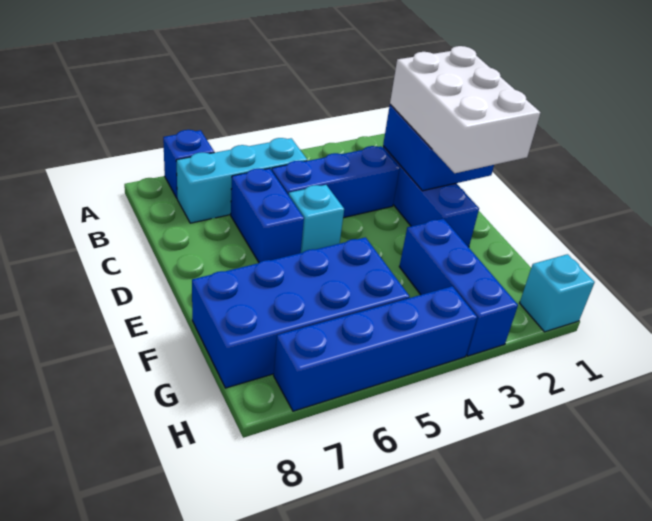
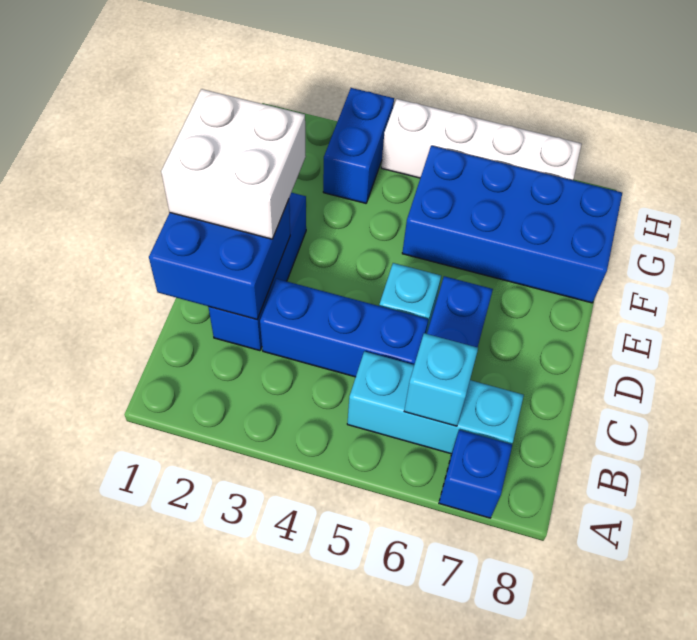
white 2x3 brick [390,46,540,173] -> white 2x2 brick [161,89,306,239]
blue 1x3 brick [399,219,518,356] -> blue 1x2 brick [323,88,394,203]
cyan 1x1 brick [520,254,595,332] -> cyan 1x1 brick moved to [404,333,478,426]
blue 1x4 brick [274,286,477,411] -> white 1x4 brick [381,99,582,180]

